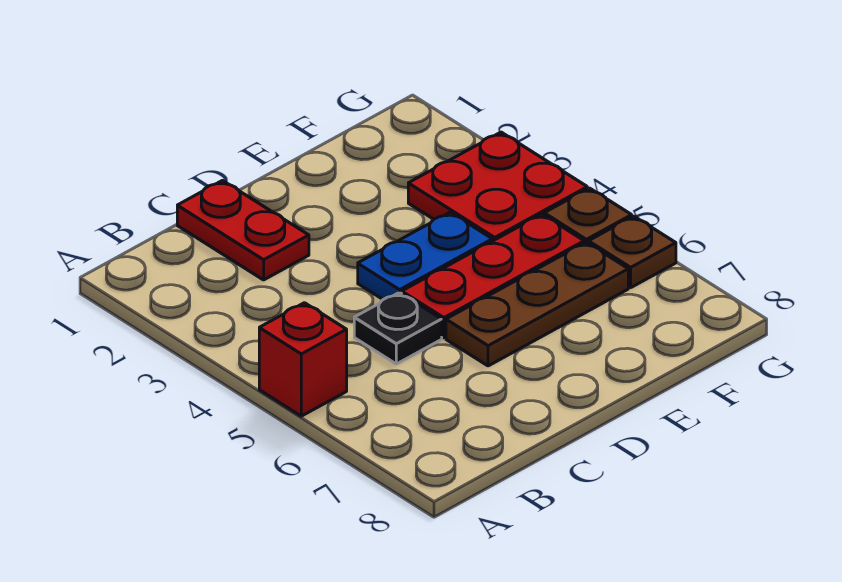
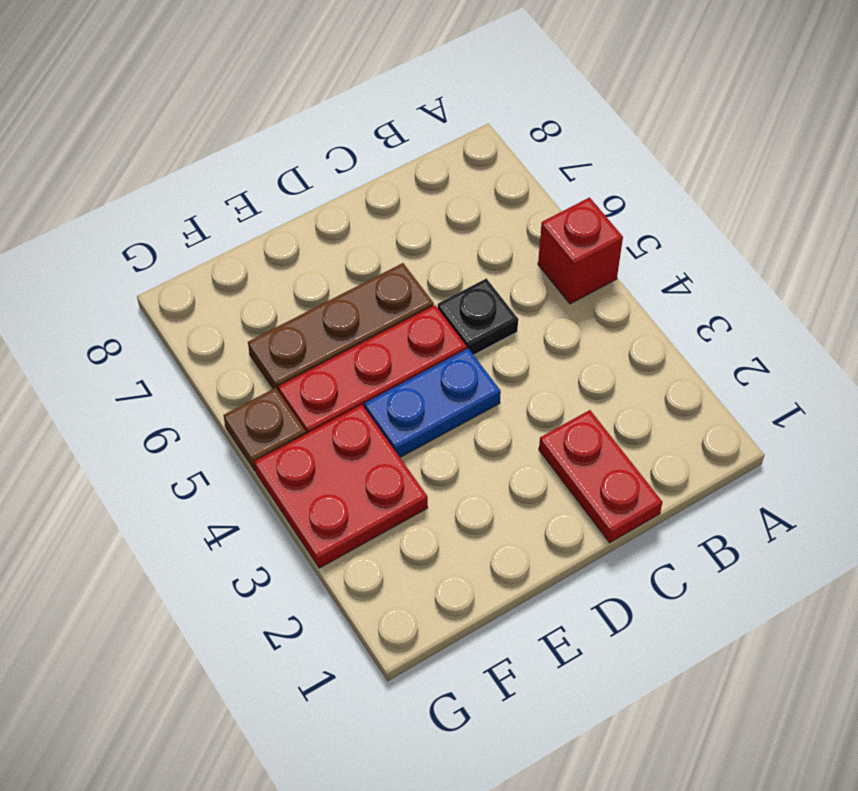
brown 1x1 plate [589,216,676,288] -> none

